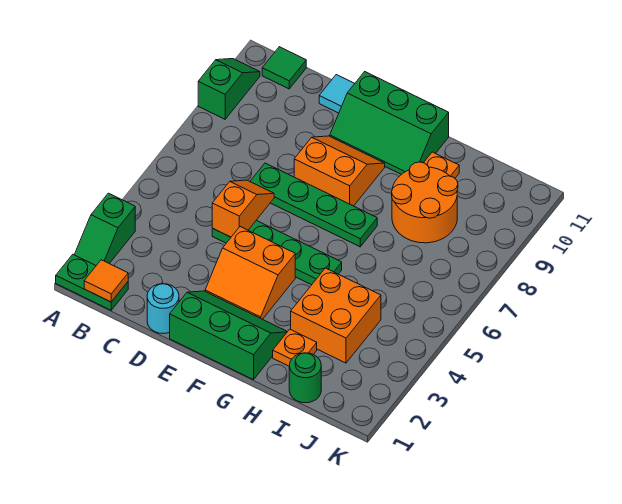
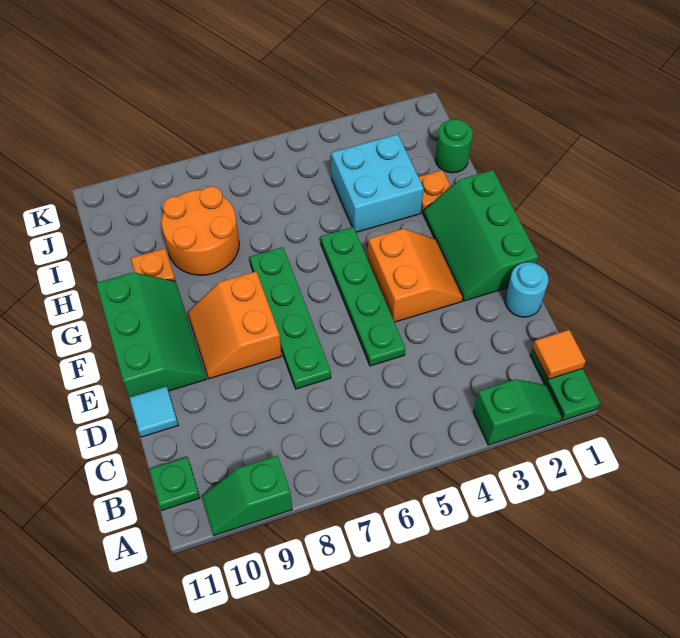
green 1x1 tile [262,47,306,89] -> green 1x1 plate [149,457,200,510]
orange 1x2 slope [212,180,274,237] -> none
orange 2x2 brick [291,268,381,363] -> cyan 2x2 brick [331,134,424,232]

